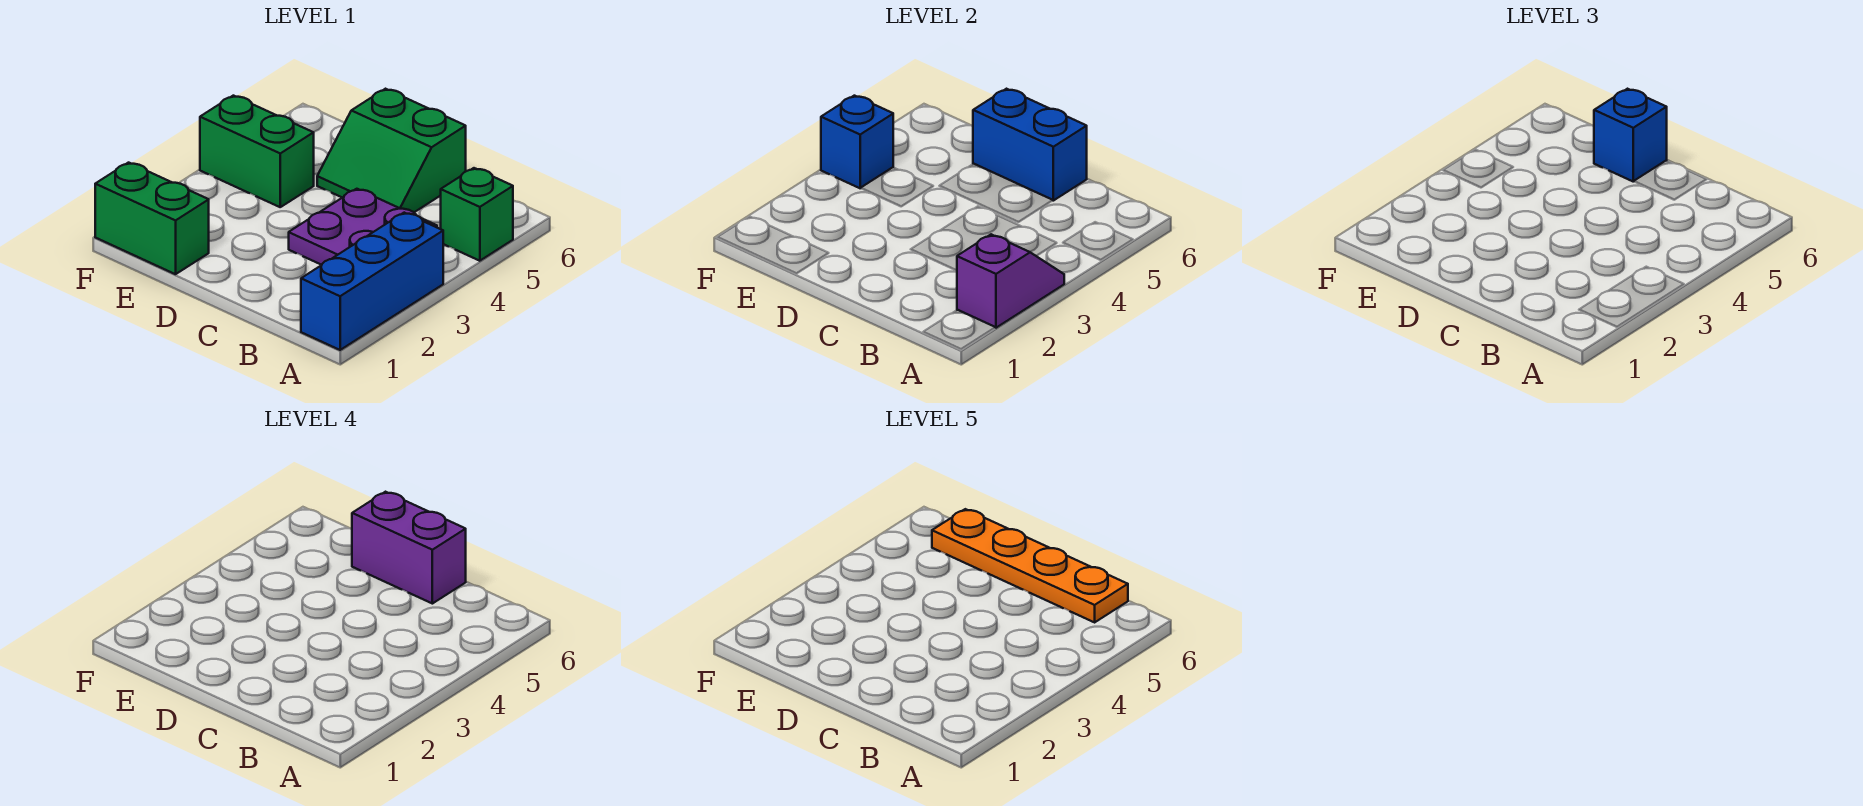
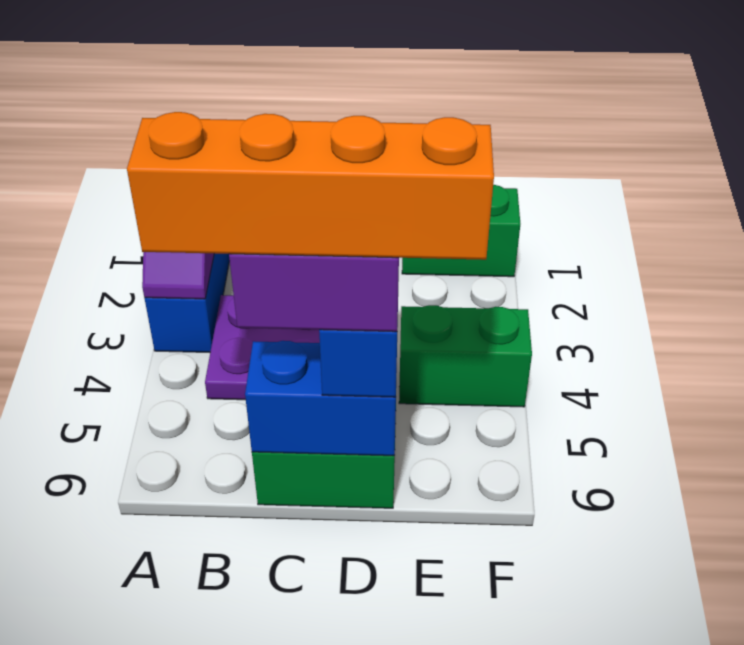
green 1x1 brick [441,168,513,261] -> none
orange 1x4 plate [932,509,1128,622] -> orange 1x4 brick [127,112,494,260]
blue 1x1 brick [821,96,893,188] -> none

